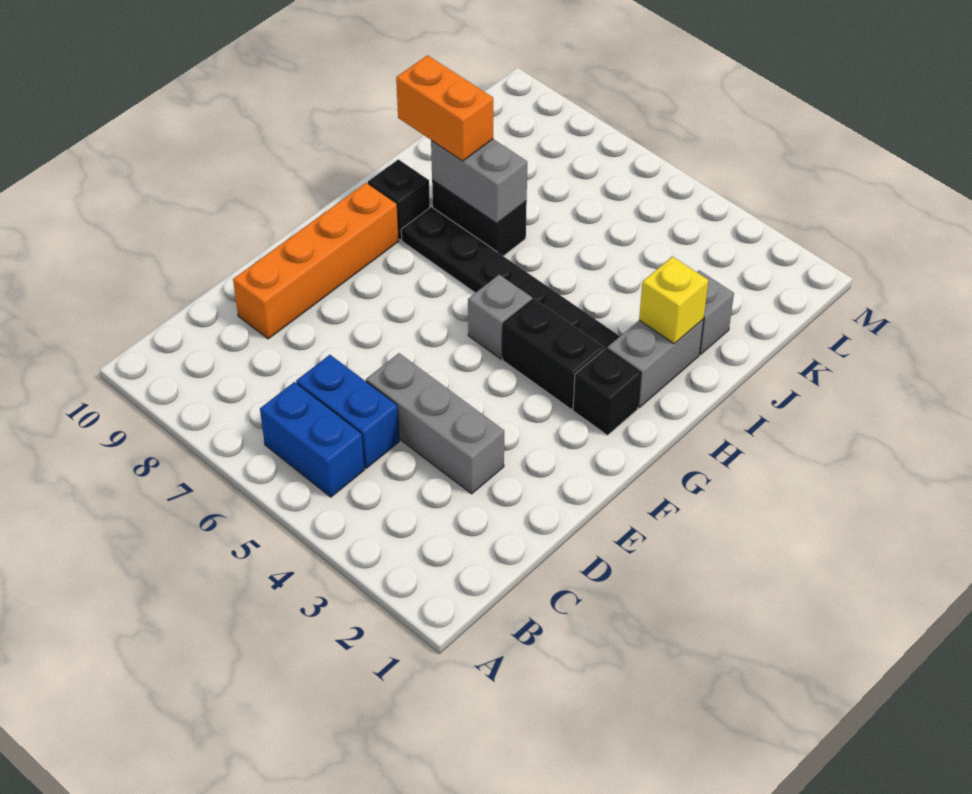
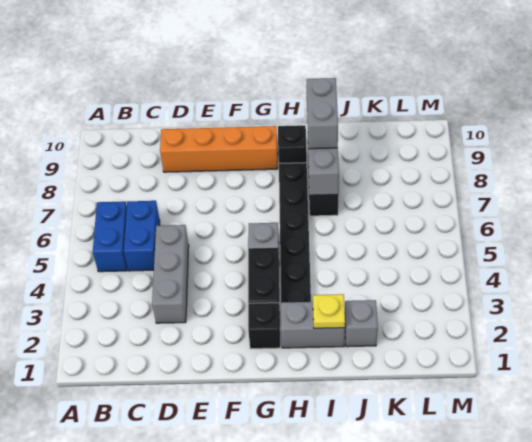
yellow 1x1 brick [639,257,708,344] -> yellow 1x1 plate [313,294,345,328]
orange 1x2 brick [396,55,493,161] -> grey 1x2 brick [307,78,338,149]

